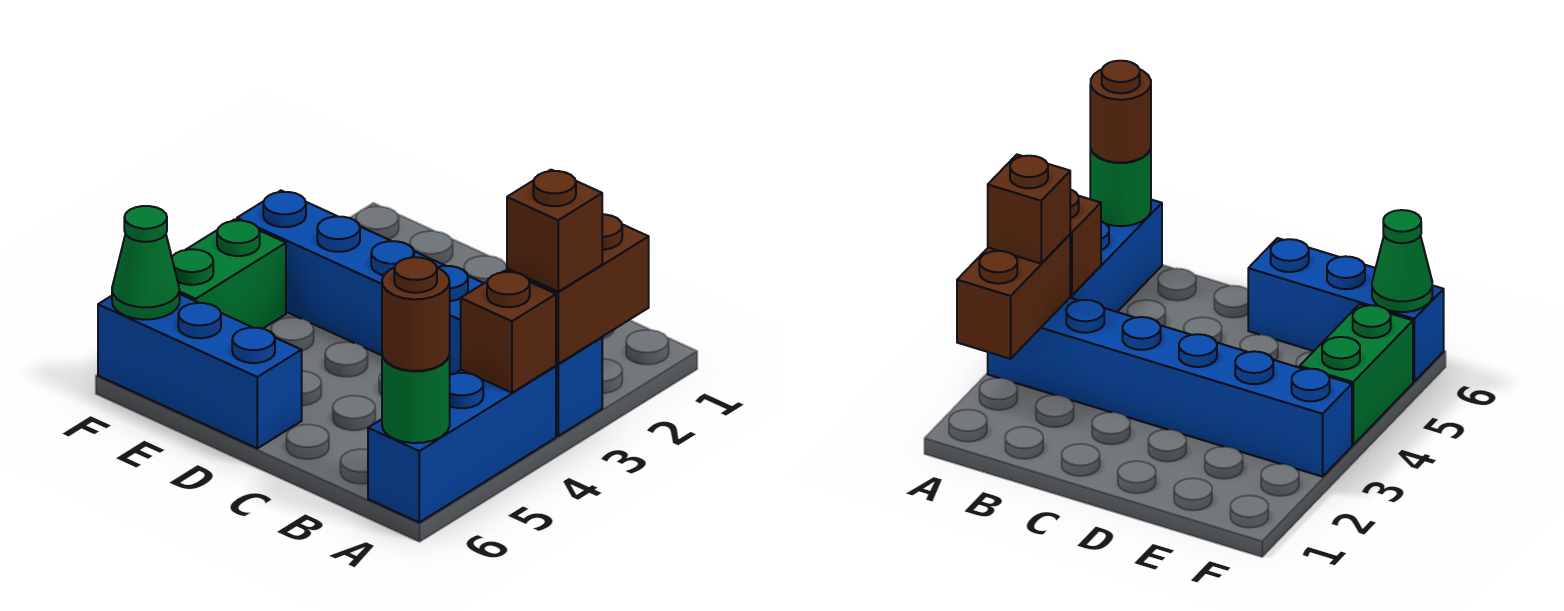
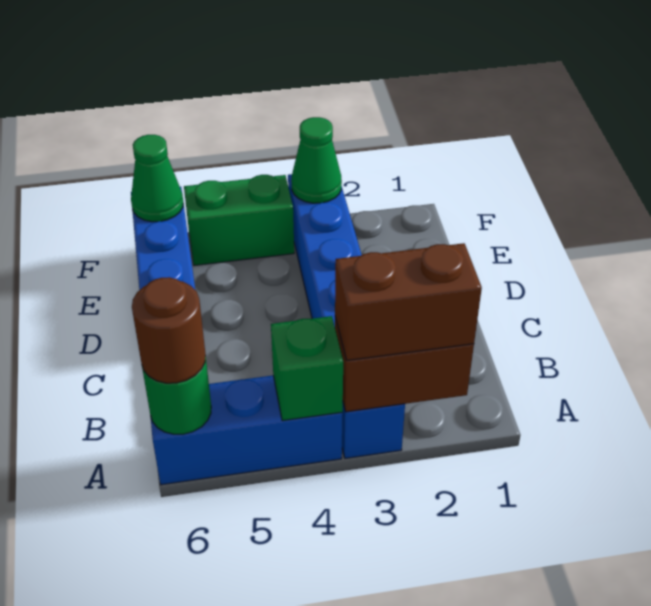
brown 1x1 brick [507,170,602,292] -> brown 1x2 brick [335,243,482,360]
brown 1x1 brick [461,271,556,393] -> green 1x1 brick [271,316,343,421]
none -> green 1x1 cone [291,117,342,203]

